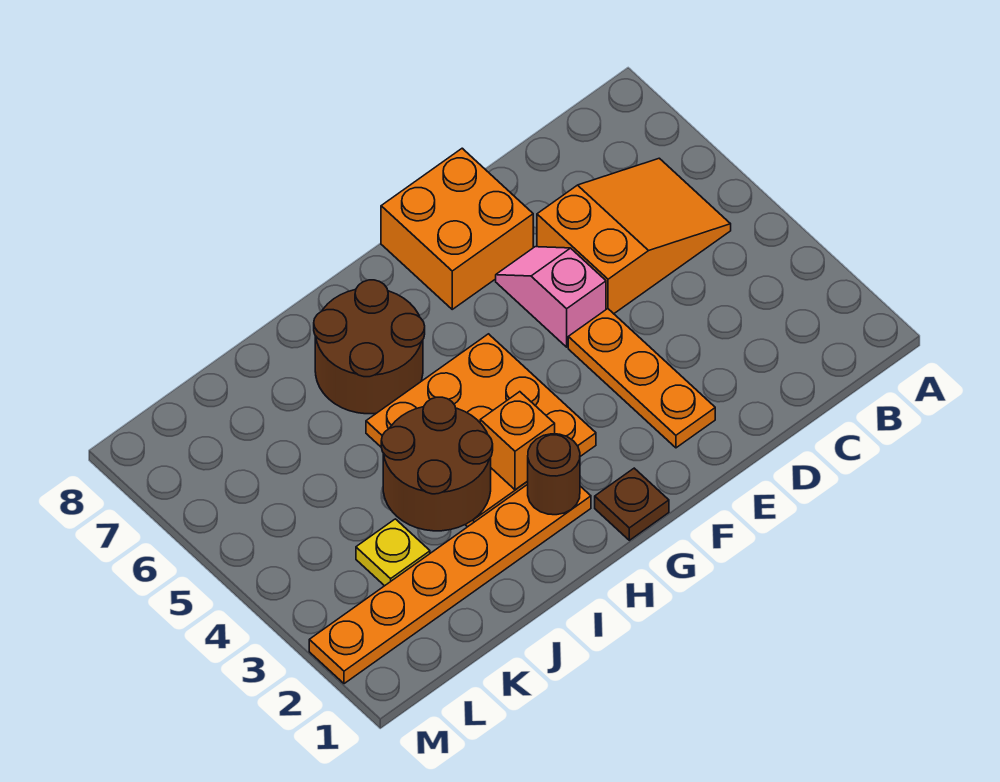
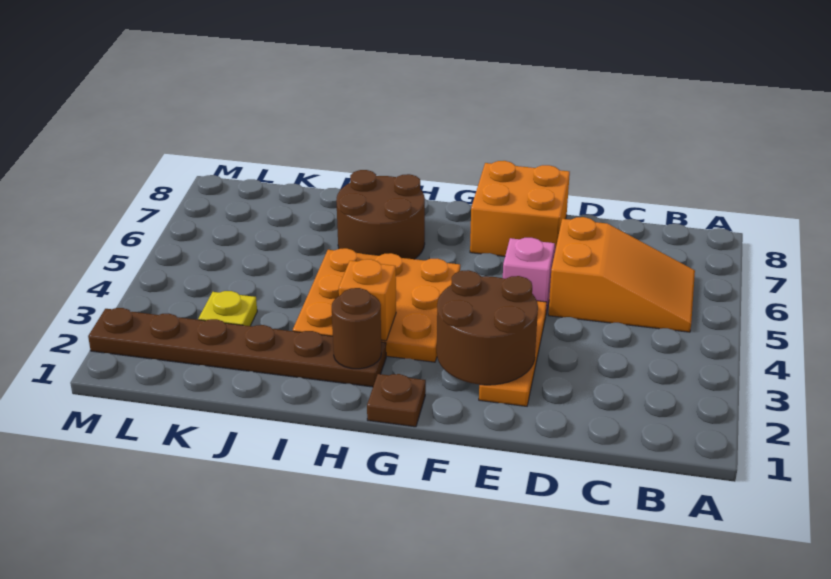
orange 1x6 plate [309,484,591,684] -> brown 1x6 plate [88,308,386,387]
brown 2x2 round brick [381,397,493,531] -> brown 2x2 round brick moved to [437,270,538,385]

